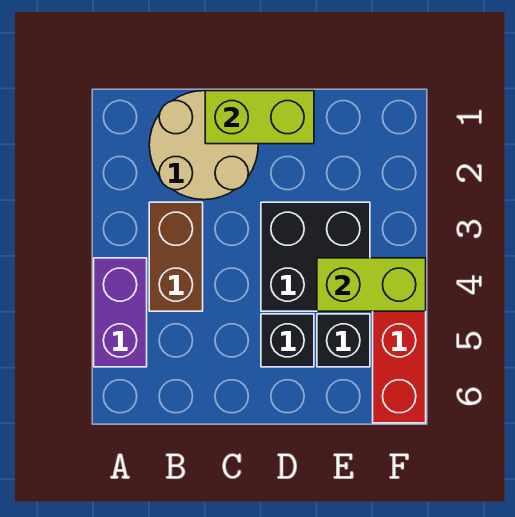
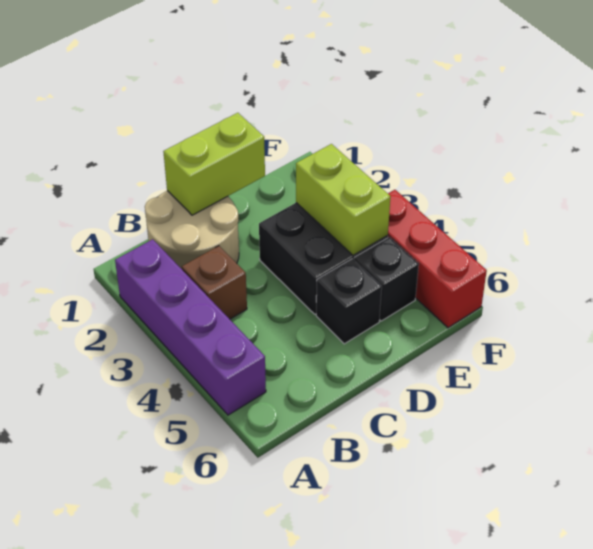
purple 1x2 brick [94,258,147,367] -> purple 1x4 brick [115,239,266,415]
brown 1x2 brick [149,202,203,311] -> brown 1x1 brick [182,246,247,319]
lime 1x2 brick [317,258,426,311] -> lime 1x2 brick turned to [296,144,391,255]

